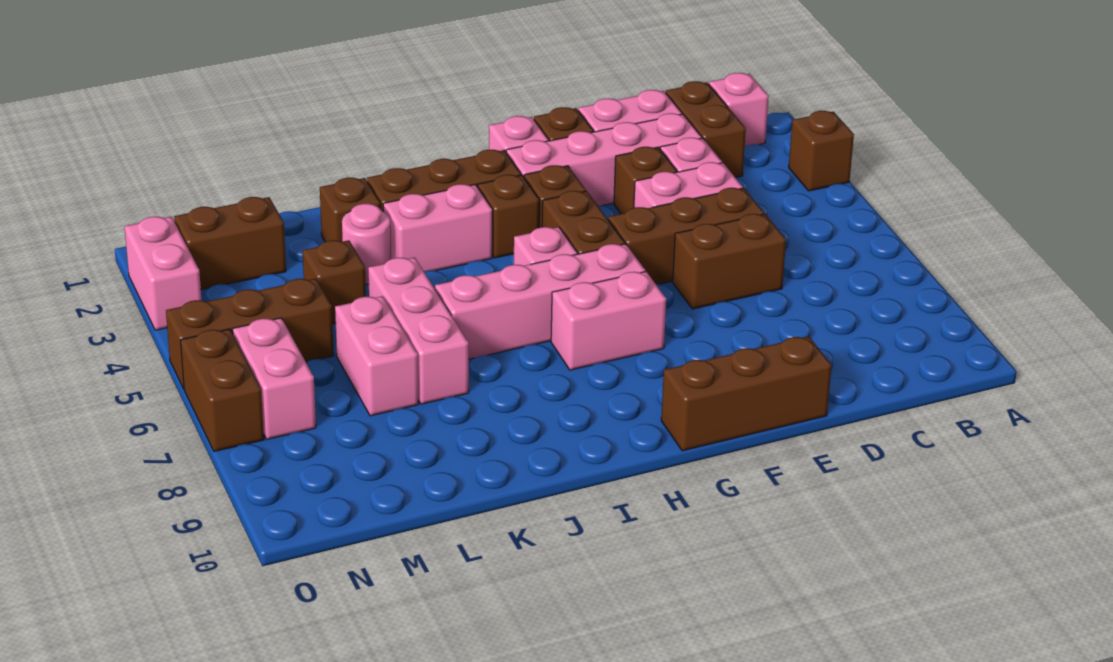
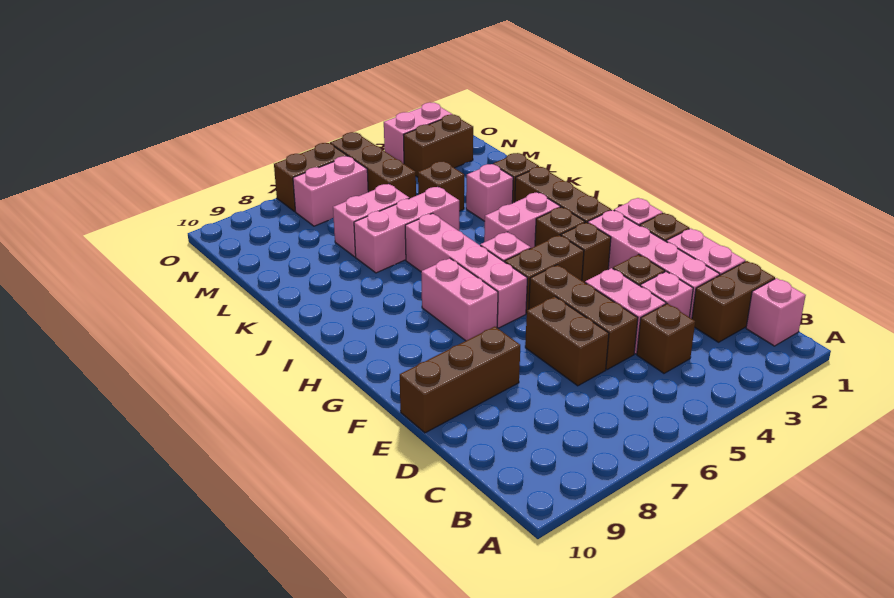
brown 1x1 brick [789,111,854,191] -> brown 1x1 brick moved to [637,303,695,373]
brown 1x3 brick [661,336,832,451] -> brown 1x3 brick turned to [400,327,520,433]
pink 1x2 brick [383,184,493,272] -> pink 1x2 brick turned to [484,192,560,248]
pink 1x1 round brick [342,204,391,284] -> pink 1x1 brick [466,164,513,221]
brown 1x2 brick [174,197,286,290] -> brown 1x2 brick turned to [404,114,473,177]

